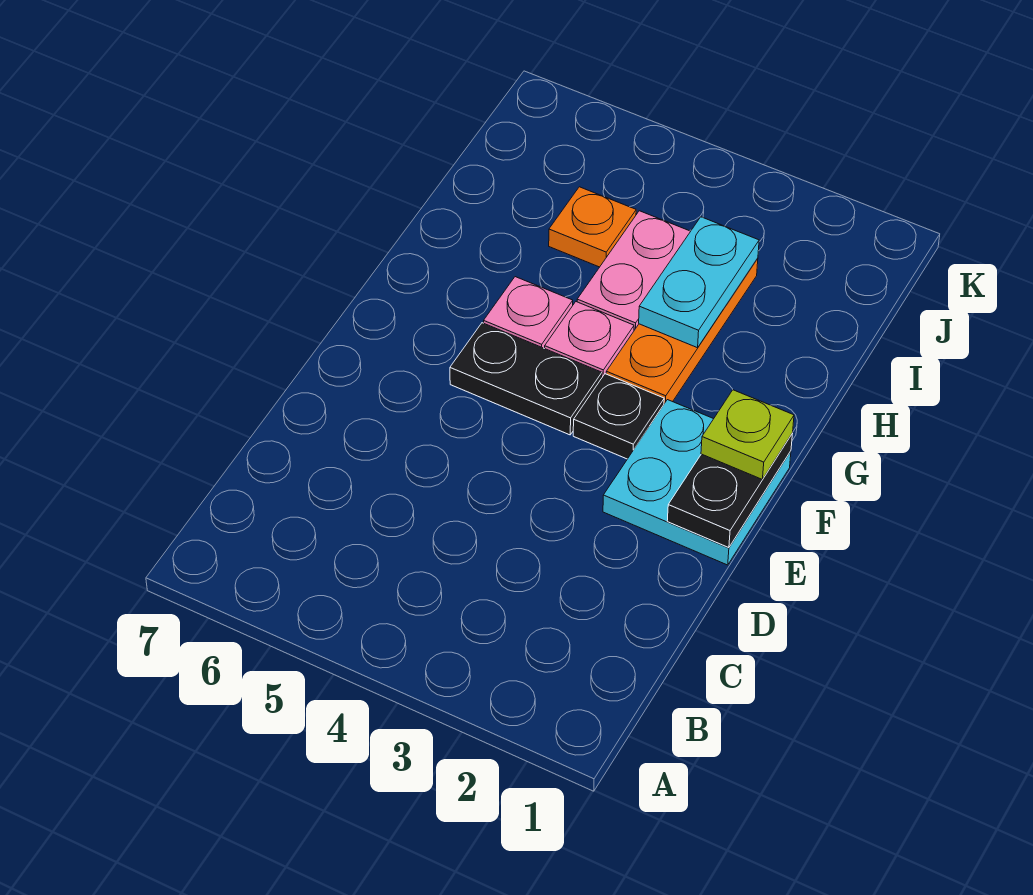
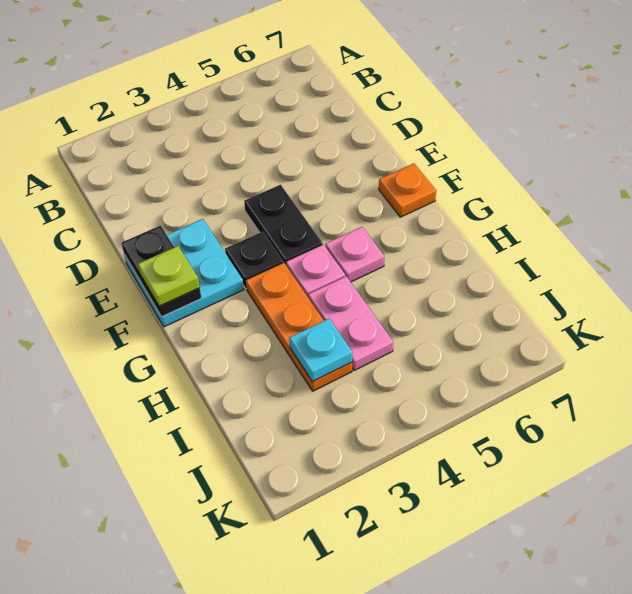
black 1x2 plate [450,323,602,435] -> black 1x2 plate turned to [244,185,323,265]
cyan 1x2 plate [639,217,759,348] -> cyan 1x1 plate [289,319,353,382]
orange 1x1 plate [549,187,636,267] -> orange 1x1 plate moved to [379,164,436,217]

